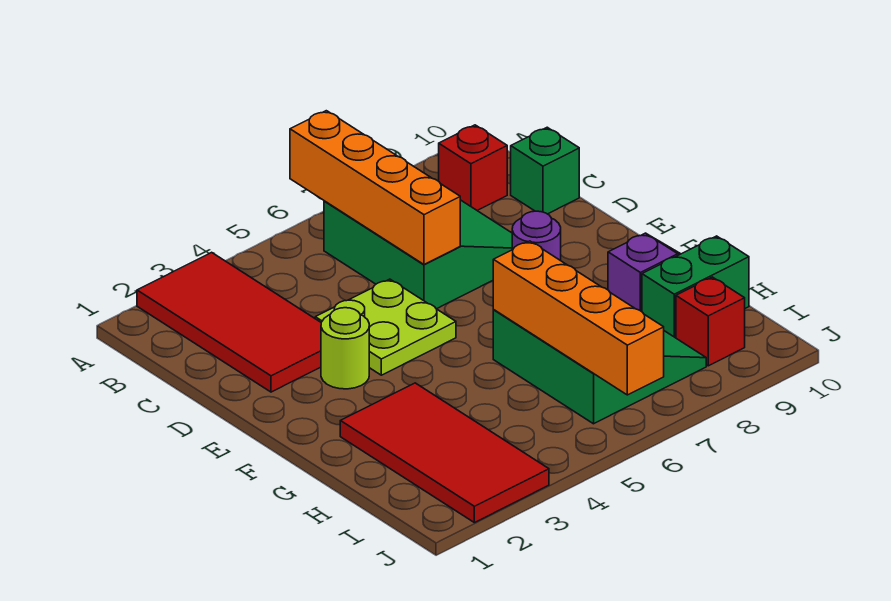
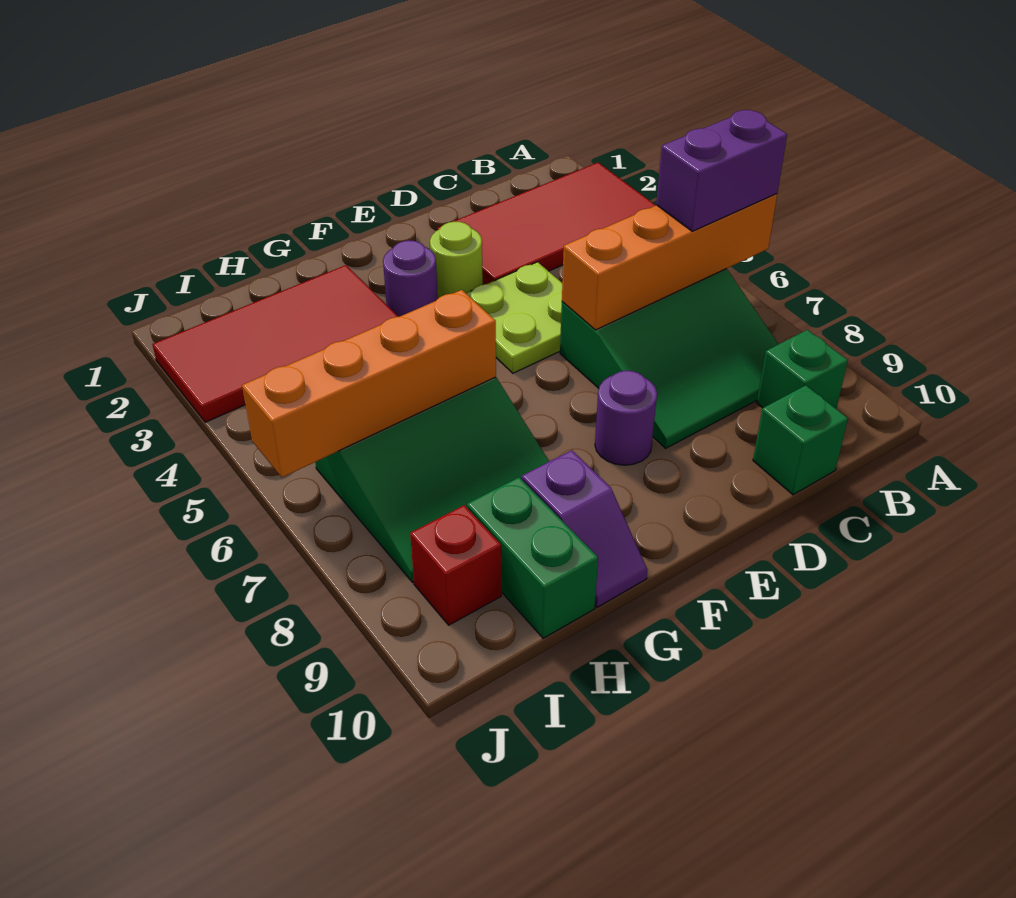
none -> purple 1x2 brick [656,110,787,231]
red 1x1 brick [439,125,507,210] -> green 1x1 brick [757,330,848,409]
none -> purple 1x1 round brick [383,240,438,317]

